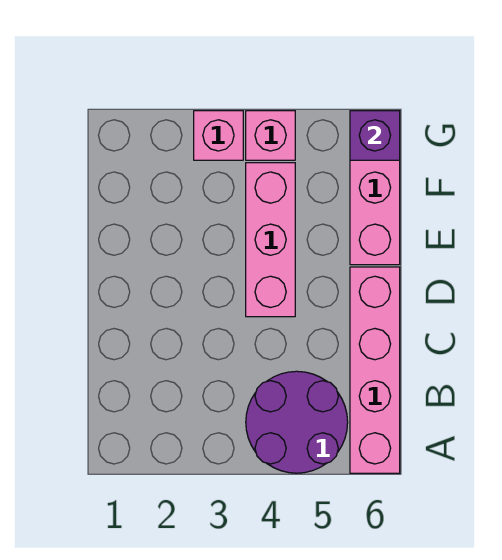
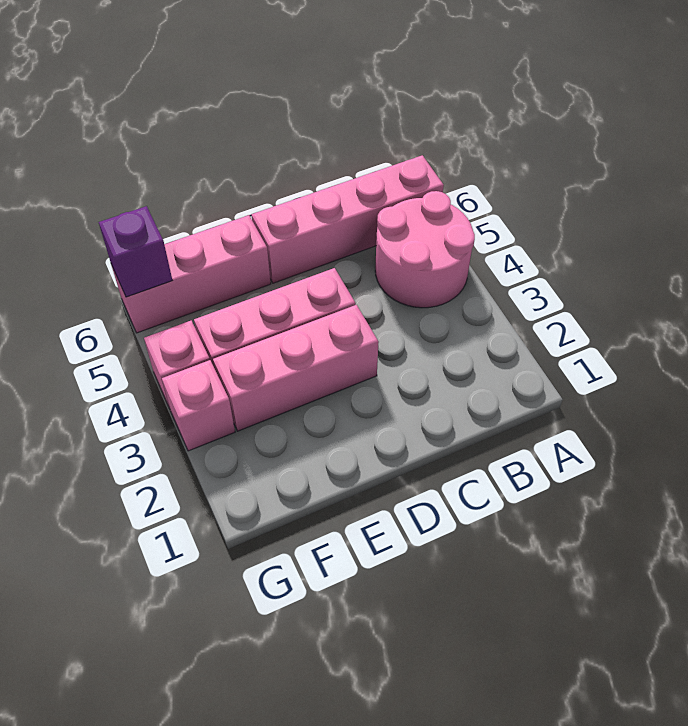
purple 2x2 round brick [246,371,348,473] -> pink 2x2 round brick [375,191,475,308]
none -> pink 1x3 brick [213,305,379,431]

